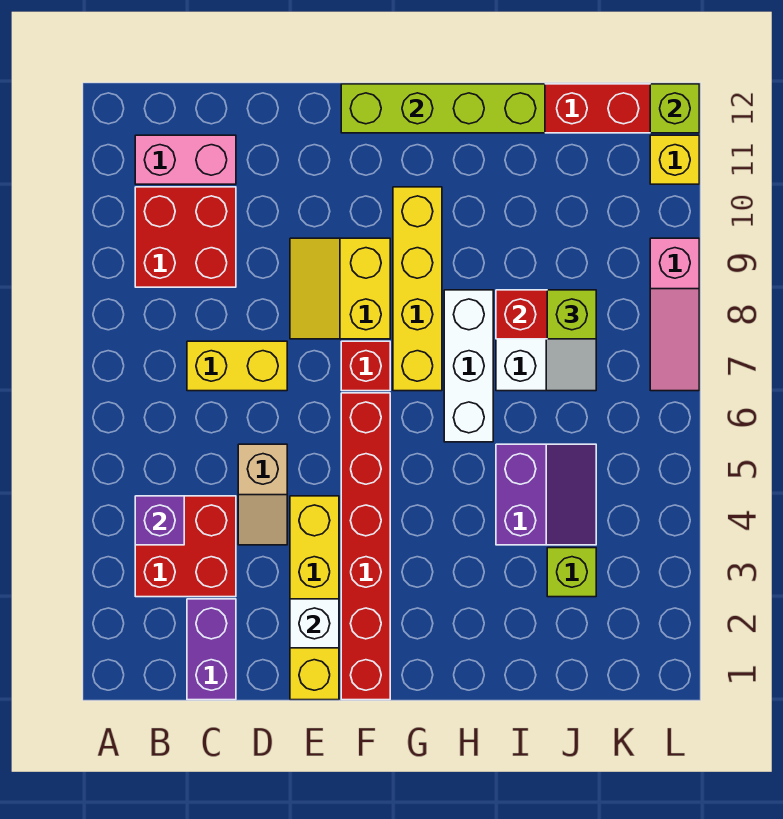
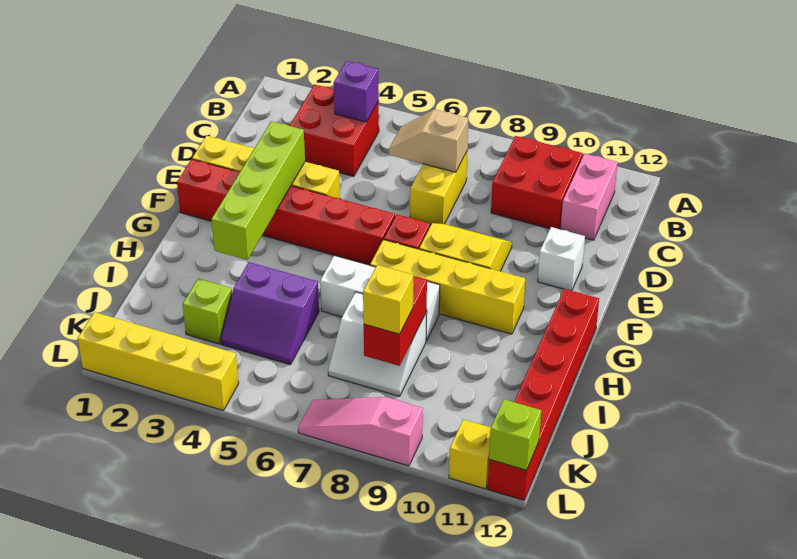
purple 1x2 brick [187,599,236,700] -> none
tan 1x2 slope [238,444,287,545] -> tan 1x2 slope moved to [389,109,468,172]
white 1x1 brick [290,599,339,648] -> white 1x1 brick moved to [538,227,585,291]
lime 1x4 brick [341,84,545,133] -> lime 1x4 brick moved to [211,121,305,260]
lime 1x1 brick [547,290,596,339] -> yellow 1x1 brick [363,265,413,334]
none -> yellow 1x4 brick [78,312,239,410]

